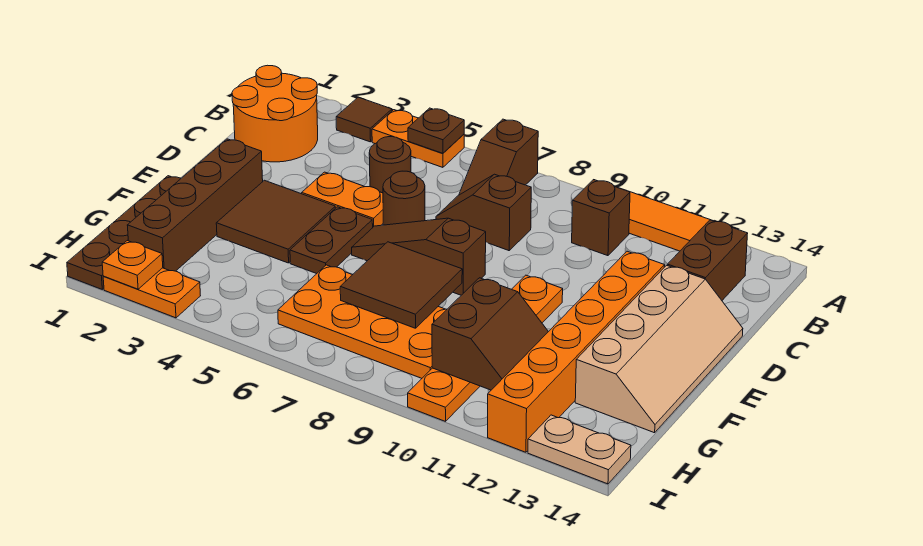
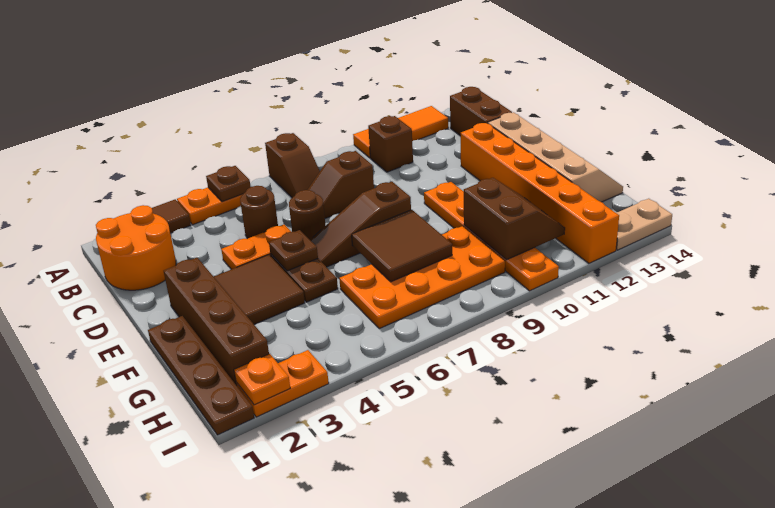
none -> brown 1x1 plate [269,230,318,271]

